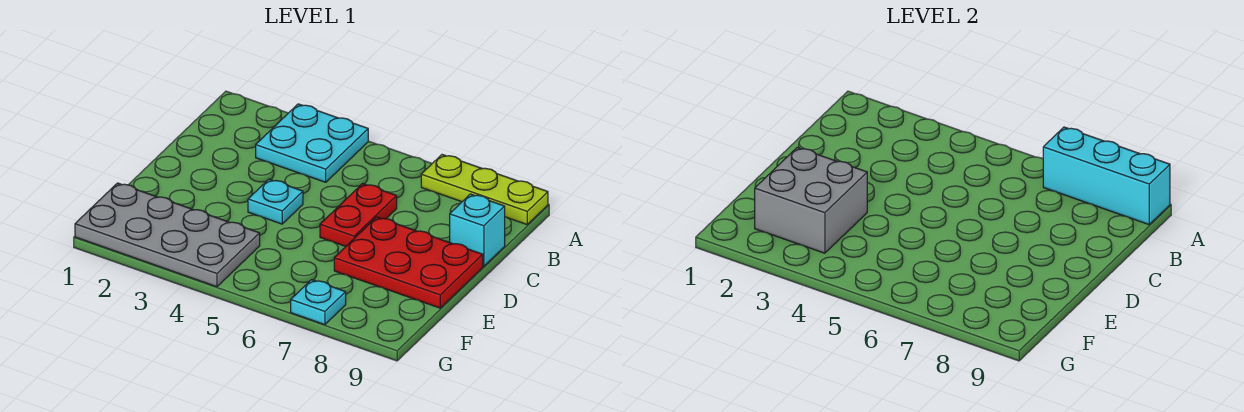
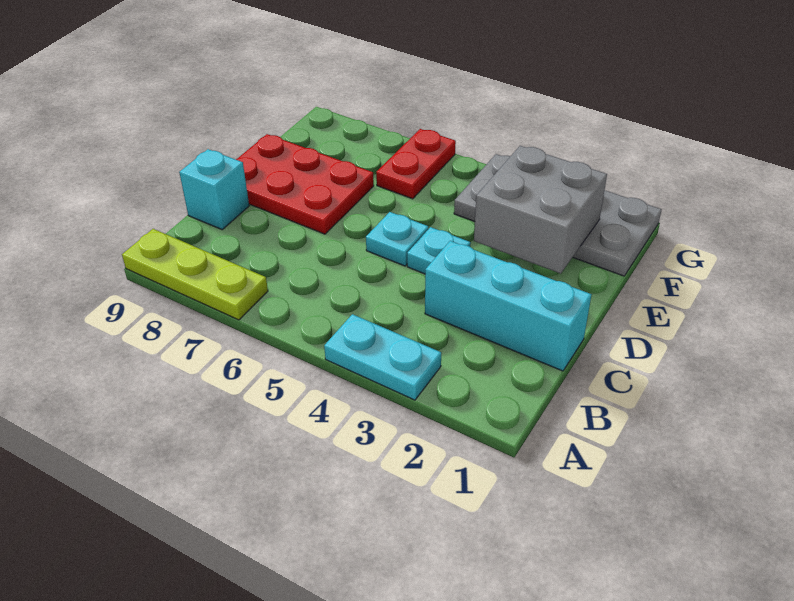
cyan 2x2 plate [256,104,368,182] -> cyan 1x2 plate [324,314,441,400]
cyan 1x3 brick [1043,127,1170,224] -> cyan 1x3 brick moved to [425,241,592,371]
red 1x2 plate [320,184,397,246] -> red 1x2 plate moved to [376,129,456,199]
cyan 1x1 plate [291,280,346,325] -> cyan 1x1 plate moved to [366,212,428,266]

